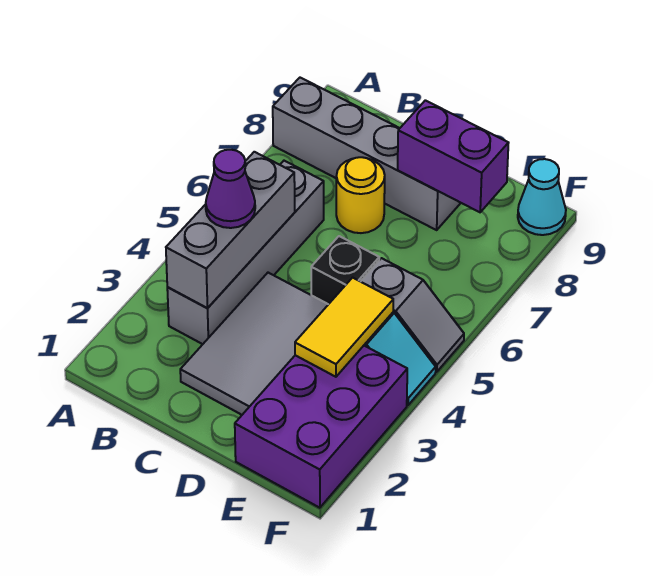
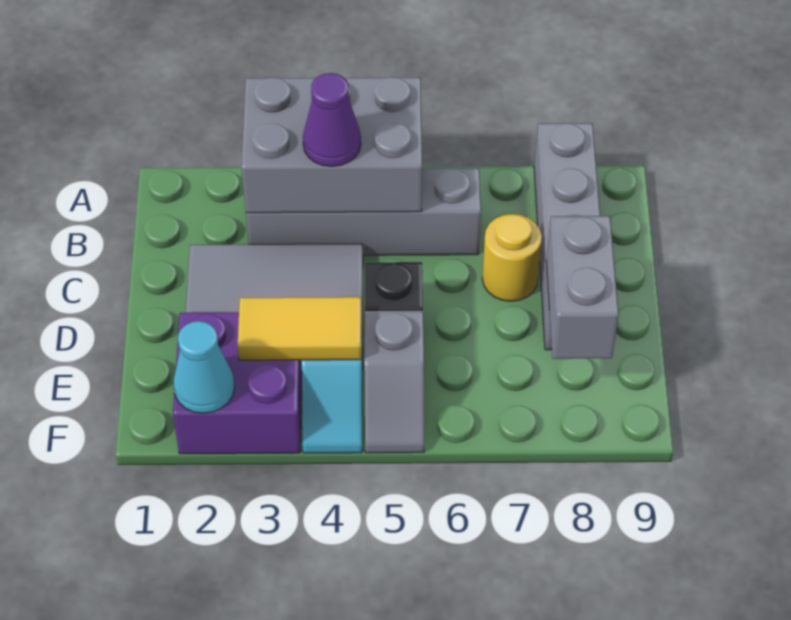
grey 1x3 brick [166,152,295,308] -> grey 2x3 brick [241,77,422,213]
purple 1x2 brick [398,100,508,212] -> grey 1x2 brick [546,216,619,359]
purple 2x3 brick [235,346,407,508] -> purple 2x2 brick [173,312,302,454]
cyan 1x1 cone [518,159,566,235] -> cyan 1x1 cone moved to [173,321,235,413]

